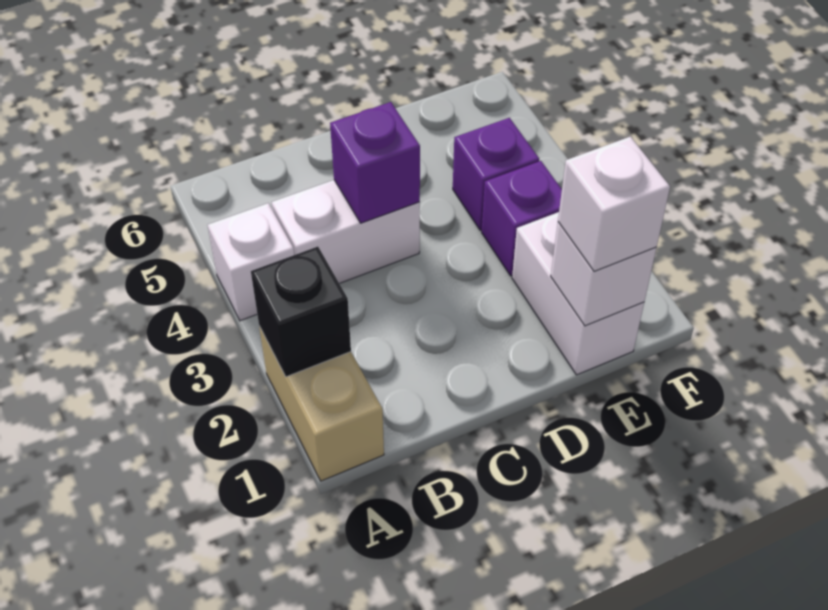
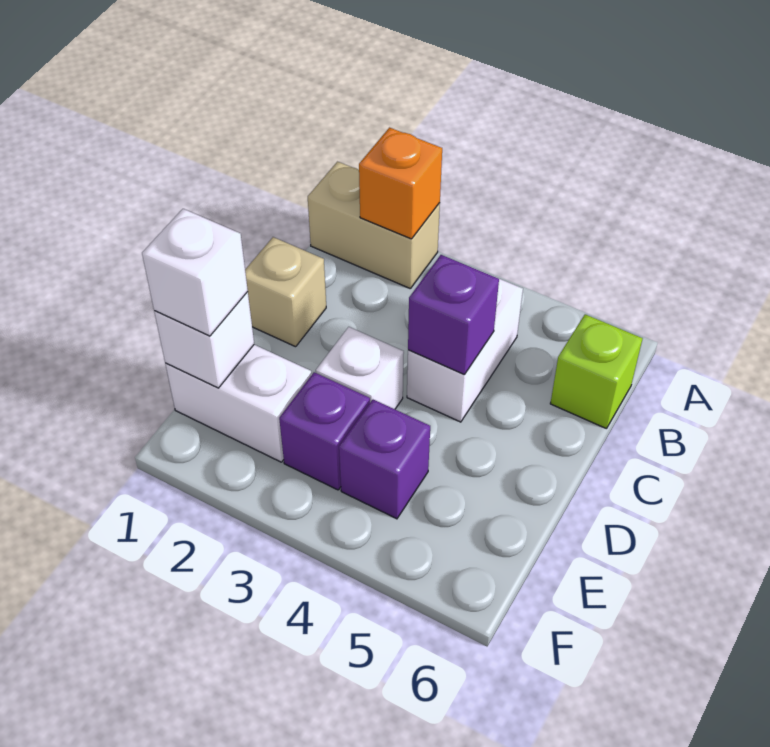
black 1x1 brick [251,247,351,377] -> orange 1x1 brick [359,128,442,239]
white 1x1 brick [208,203,294,321] -> white 1x1 brick moved to [316,327,404,409]
none -> lime 1x1 brick [550,314,643,429]
none -> tan 1x1 brick [245,237,326,347]

